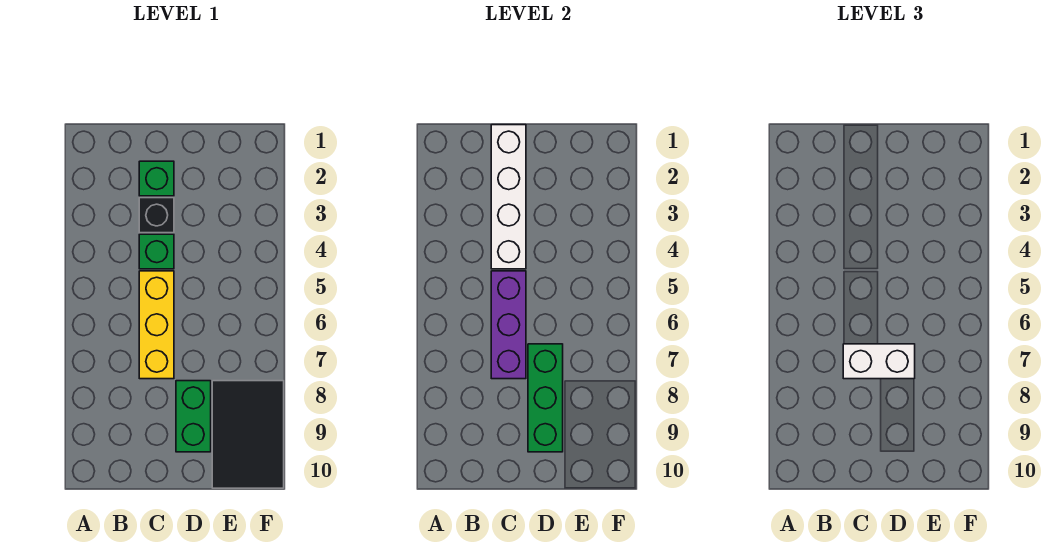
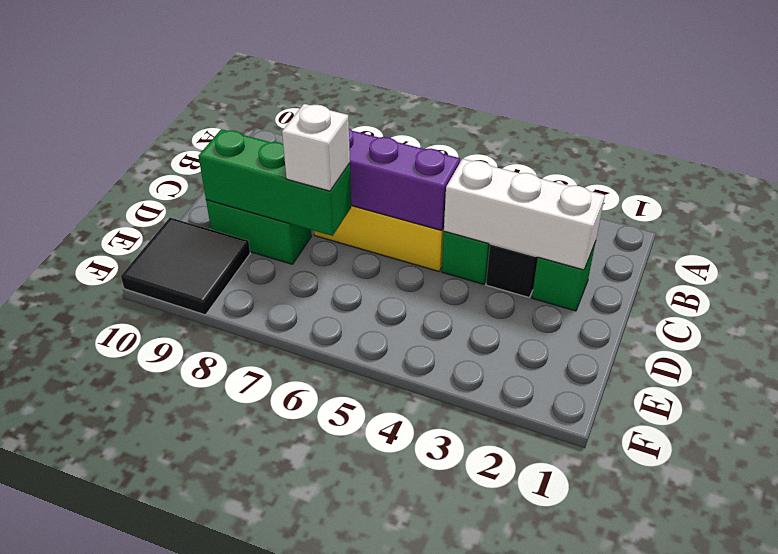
white 1x4 brick [491,125,526,269] -> white 1x3 brick [444,159,605,270]
white 1x2 brick [843,344,915,379] -> white 1x1 brick [282,104,350,191]
black 2x3 tile [212,381,284,488] -> black 2x2 tile [121,218,250,315]

